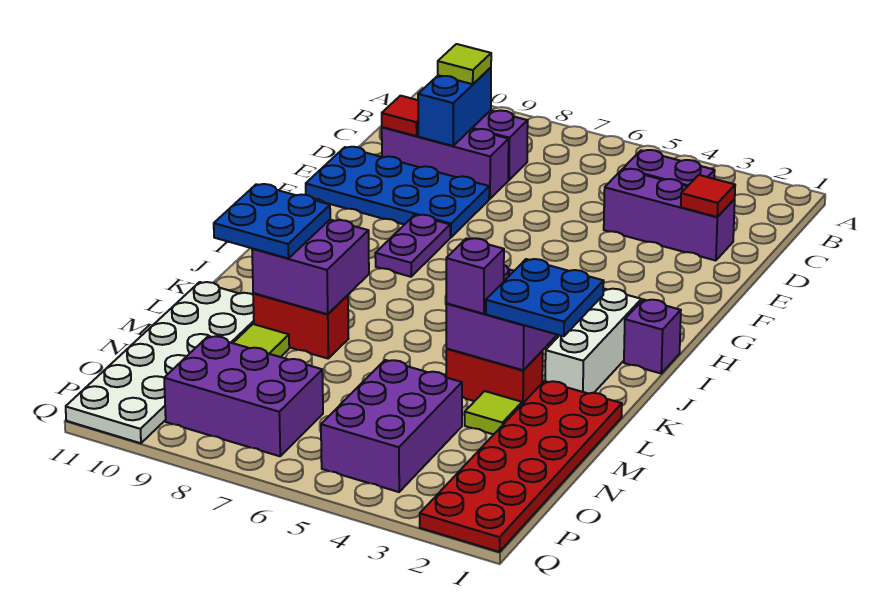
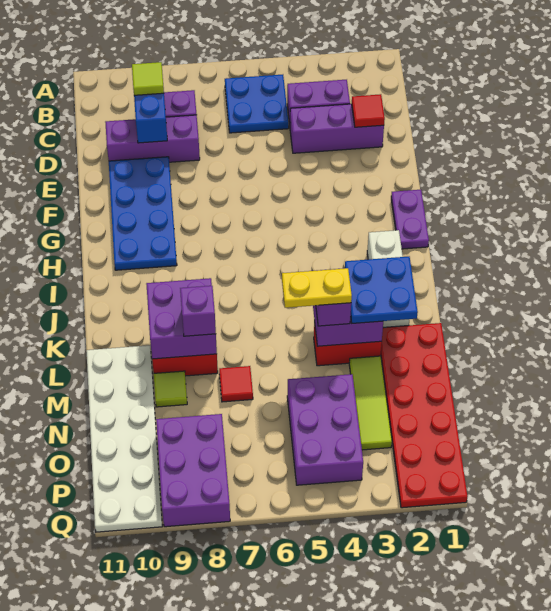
red 1x1 tile [382,96,418,136] -> red 1x1 tile moved to [219,366,253,402]
blue 2x4 plate [306,147,489,237] -> blue 2x4 plate turned to [109,157,177,270]
purple 1x2 plate [375,215,450,277] -> purple 1x2 plate moved to [391,190,429,249]
purple 1x1 brick [624,300,681,373] -> purple 1x1 brick moved to [180,286,216,336]
blue 2x2 plate [214,184,330,259] -> blue 2x2 plate moved to [225,75,289,133]
none -> yellow 1x2 plate [282,268,352,308]
lime 1x1 tile [465,391,522,434] -> lime 1x3 tile [349,356,392,450]
purple 2x3 brick [164,336,323,456] -> purple 2x3 brick turned to [156,414,230,527]

